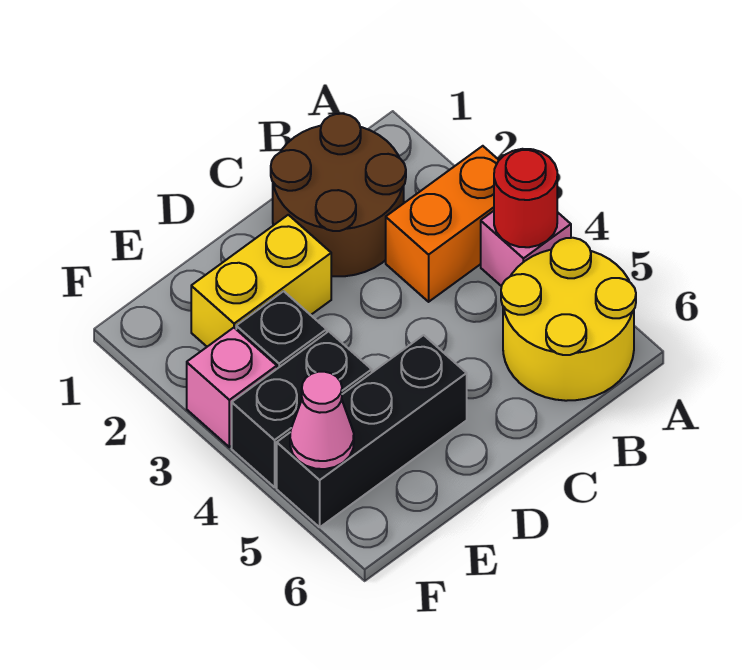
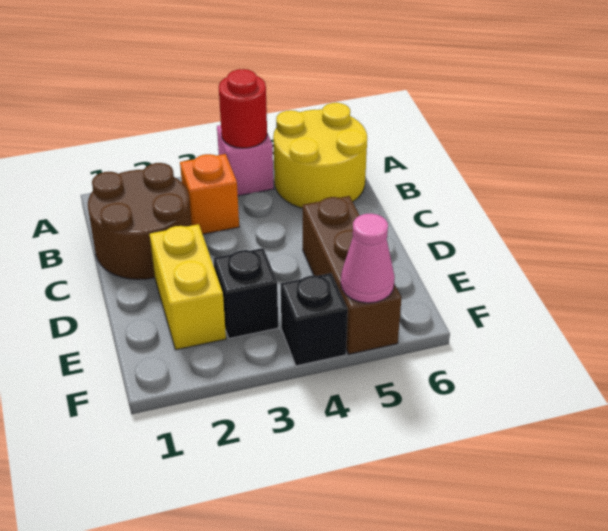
orange 1x2 brick [386,146,499,302] -> orange 1x1 brick [180,154,239,234]
black 1x3 brick [277,335,467,527] -> brown 1x3 brick [303,196,402,354]
black 1x2 brick [232,331,372,487] -> black 1x1 brick [281,273,348,366]
pink 1x1 brick [187,328,277,447] -> none

